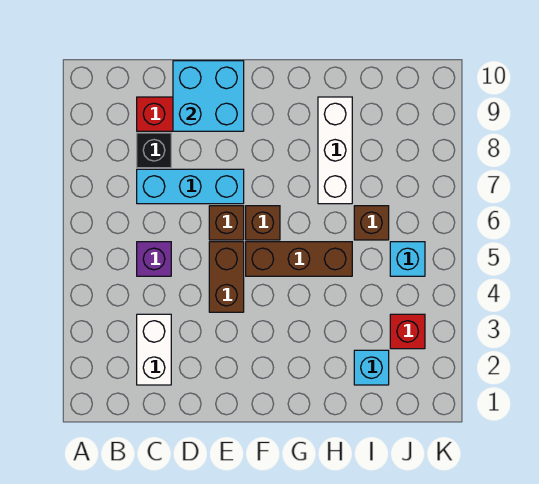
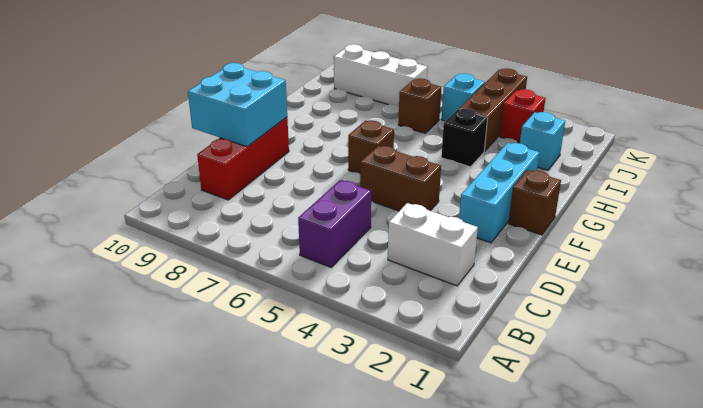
purple 1x1 brick [137,242,171,276] -> purple 1x2 brick [298,180,371,267]
cyan 1x3 brick [137,169,244,204] -> cyan 1x3 brick moved to [459,143,539,243]
black 1x1 brick [137,133,171,168] -> black 1x1 brick moved to [441,109,488,167]
brown 1x1 brick [209,206,244,240] -> brown 1x1 brick moved to [508,170,561,235]
brown 1x3 brick [246,242,352,276] -> brown 1x3 brick moved to [459,68,527,151]
white 1x3 brick [318,97,352,204] -> white 1x3 brick moved to [334,44,428,106]

